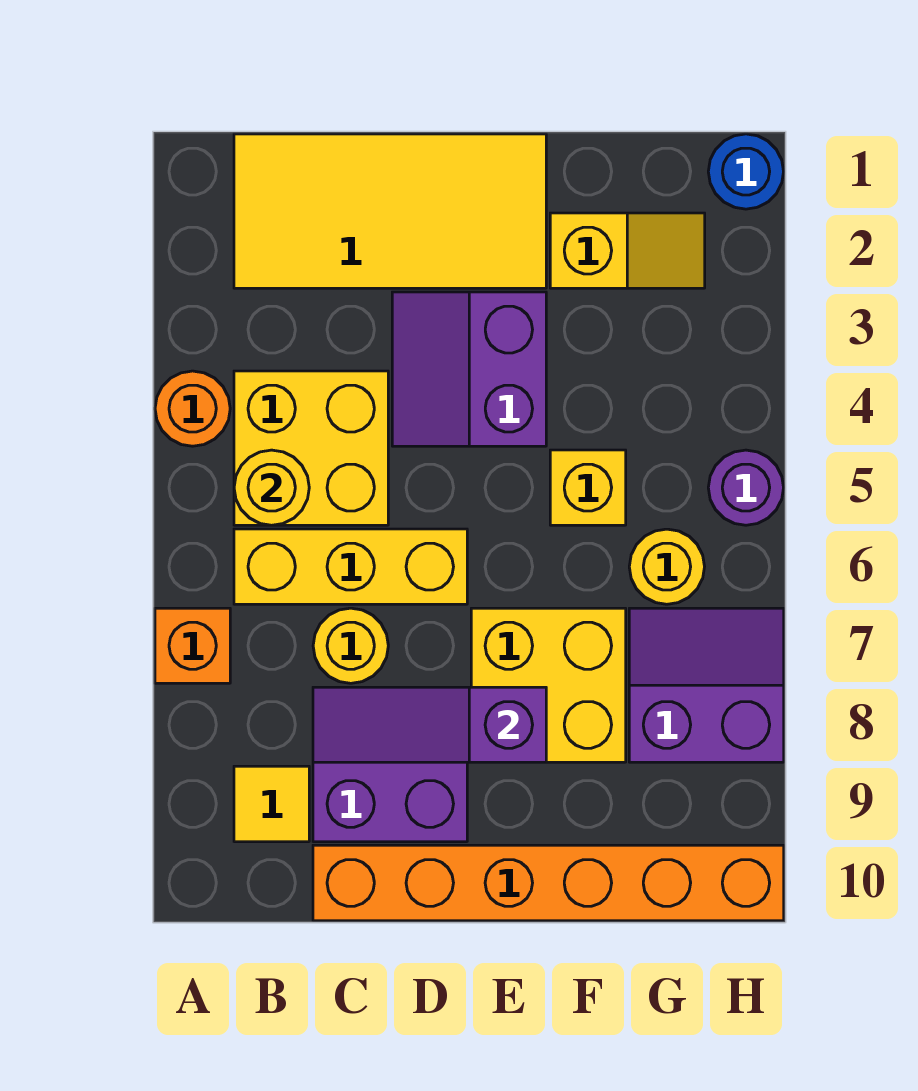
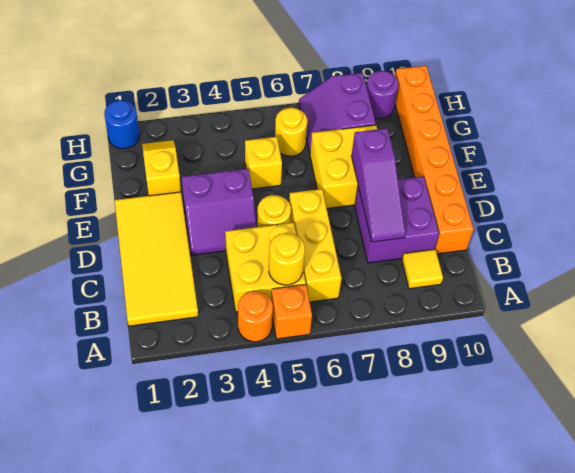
orange 1x1 brick [155,608,230,683] -> orange 1x1 brick moved to [271,284,312,339]
yellow 1x1 round brick [313,608,388,683] -> yellow 1x1 round brick moved to [257,195,291,227]
purple 1x1 round brick [708,450,784,525] -> purple 1x1 round brick moved to [367,71,398,119]

